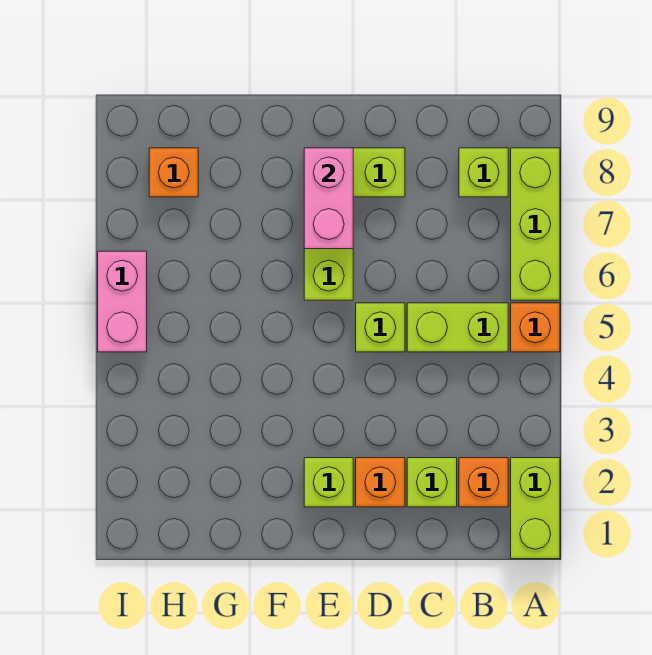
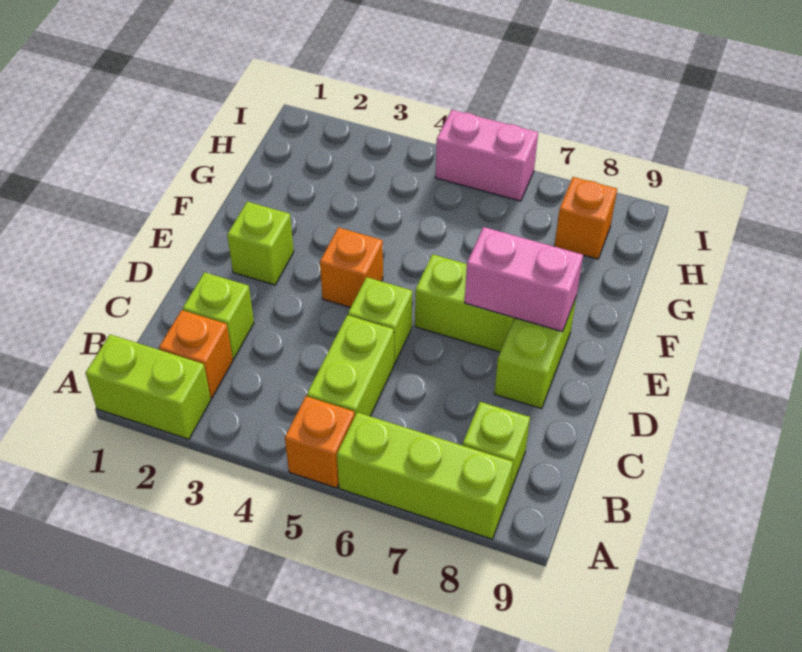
orange 1x1 brick [356,458,405,507] -> orange 1x1 brick moved to [320,227,383,308]

